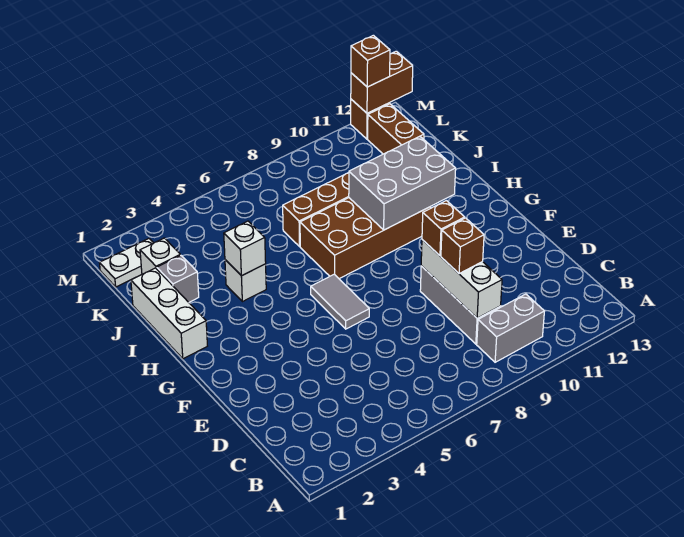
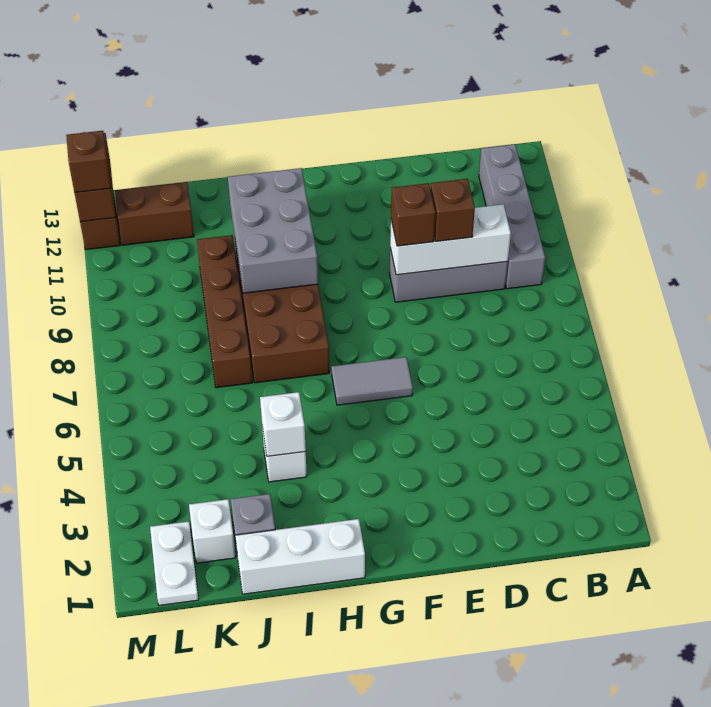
grey 1x2 brick [477,294,544,362] -> grey 1x4 brick [479,144,545,289]

